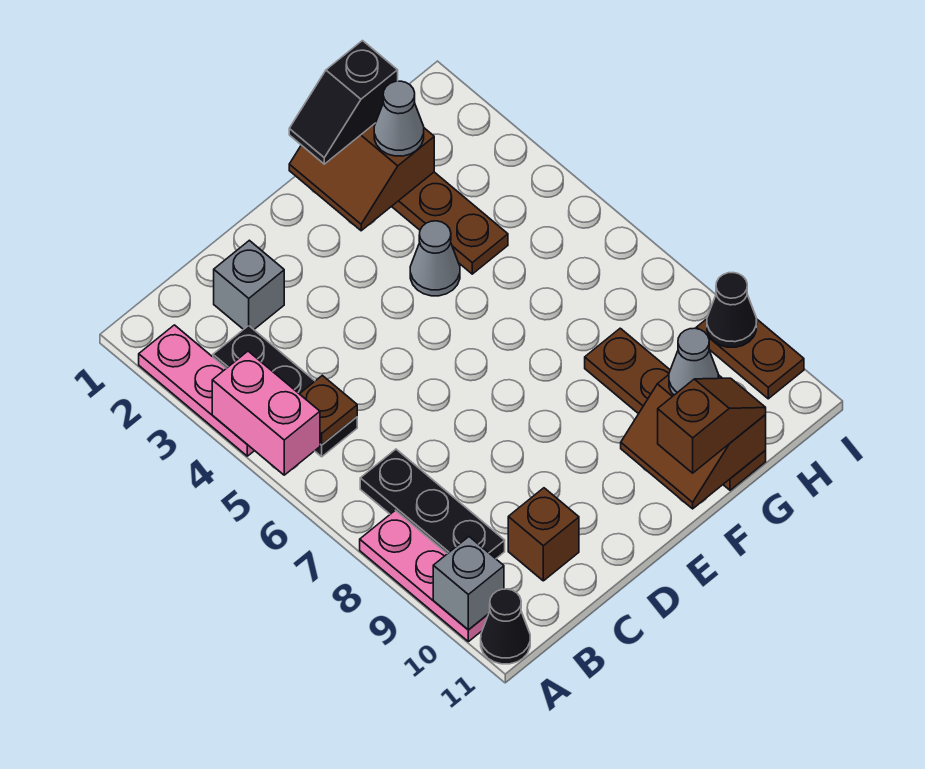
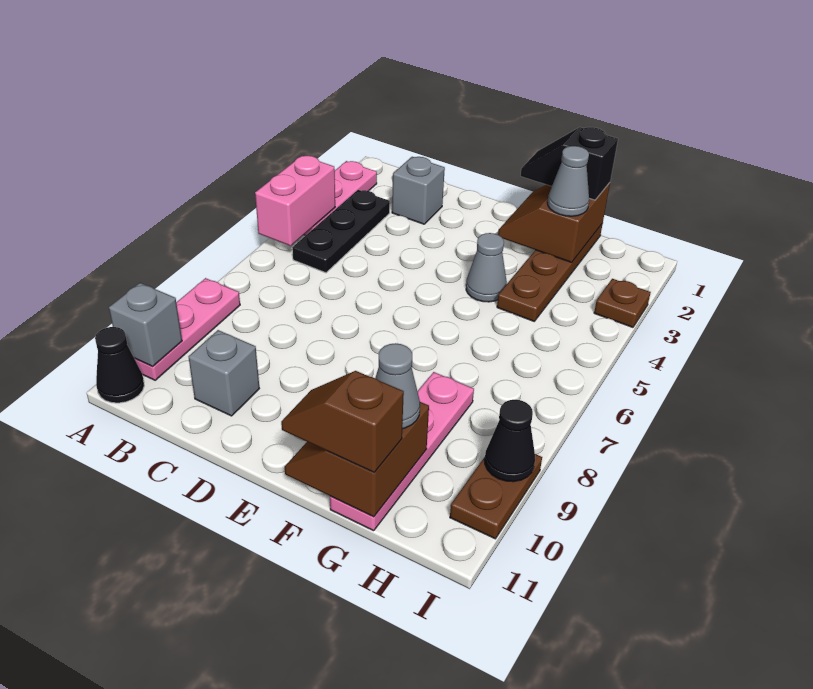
brown 1x1 plate [300,375,357,445] -> brown 1x1 plate moved to [594,279,651,327]
black 1x3 plate [360,449,505,559] -> none
brown 1x1 brick [508,488,579,581] -> grey 1x1 brick [189,330,259,416]
brown 1x2 slope [658,378,766,473] -> brown 1x2 slope turned to [281,371,404,472]
brown 1x4 plate [585,328,766,490] -> pink 1x4 plate [330,372,474,531]

